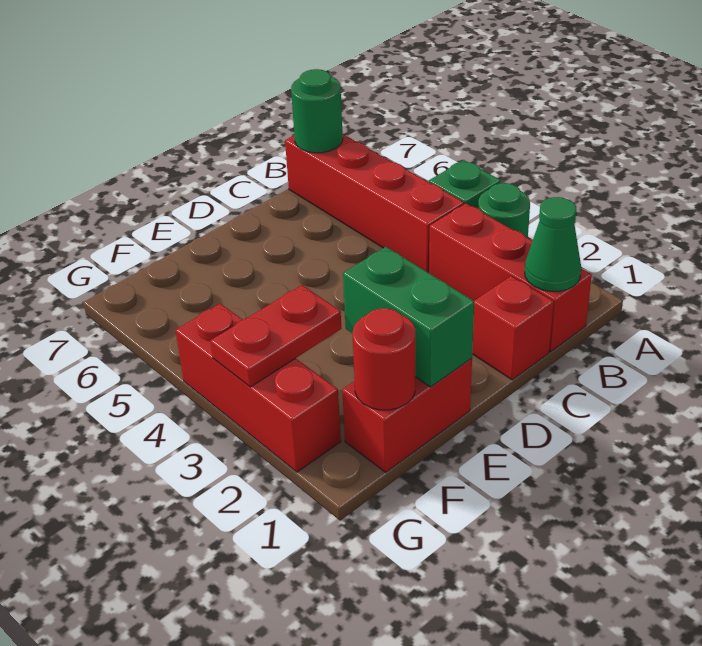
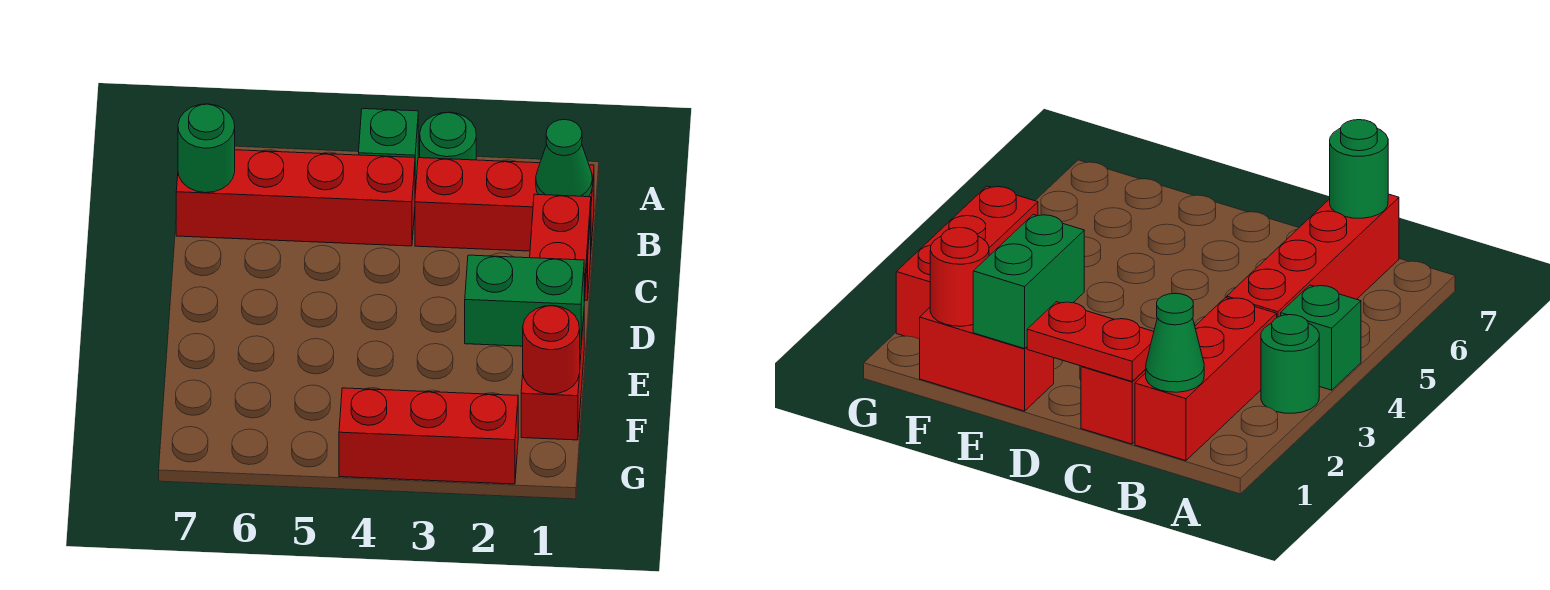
red 1x2 plate [210,285,341,387] -> red 1x2 plate moved to [530,194,591,301]

